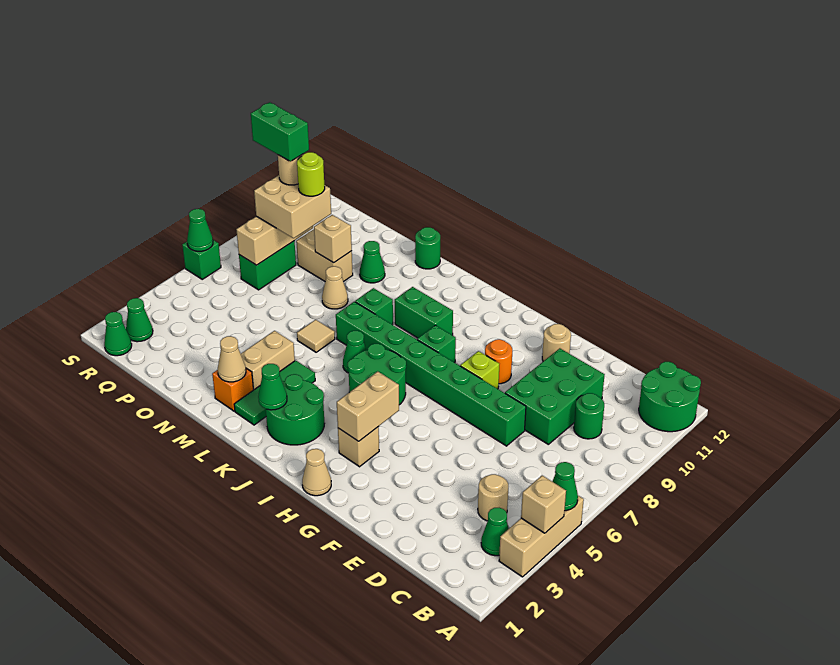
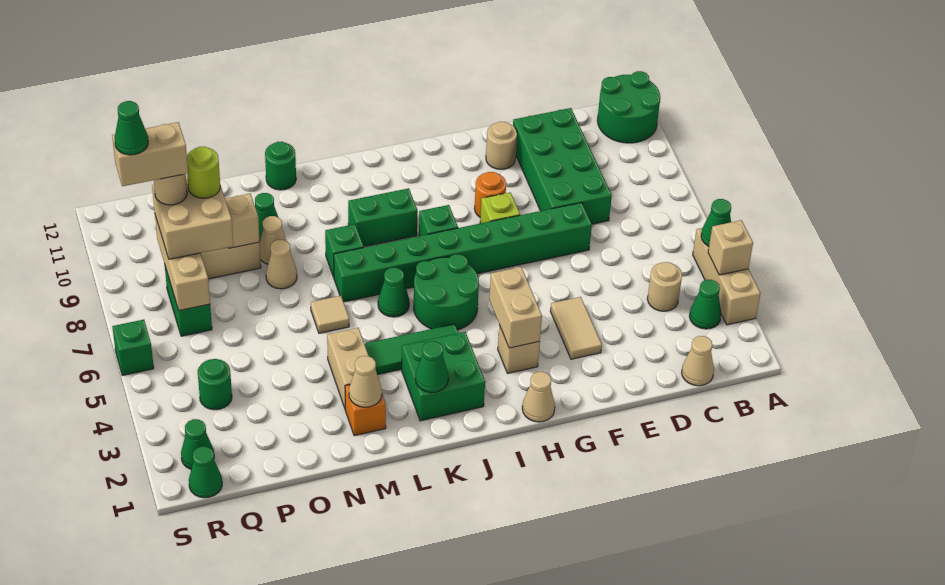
none -> tan 1x1 cone [682,336,714,386]
green 1x1 round brick [574,393,604,439] -> green 1x1 round brick moved to [198,359,232,410]
green 2x3 brick [505,348,605,444] -> green 2x4 brick [513,108,612,224]
none -> tan 1x2 tile [550,297,602,359]
green 2x2 round brick [266,374,324,445] -> green 2x2 brick [402,332,485,421]
green 1x3 tile [234,360,315,425] -> green 1x3 tile turned to [364,324,458,375]
none -> tan 1x1 cone [260,216,286,264]
green 1x2 brick [251,102,309,161] -> tan 1x2 brick [112,122,188,186]
green 1x1 cone [187,209,213,251] -> green 1x1 cone moved to [115,101,148,155]

